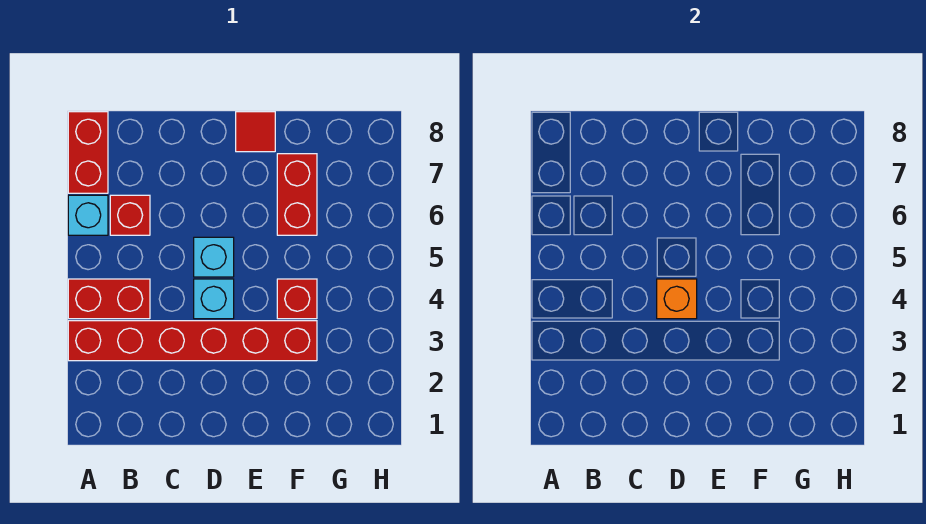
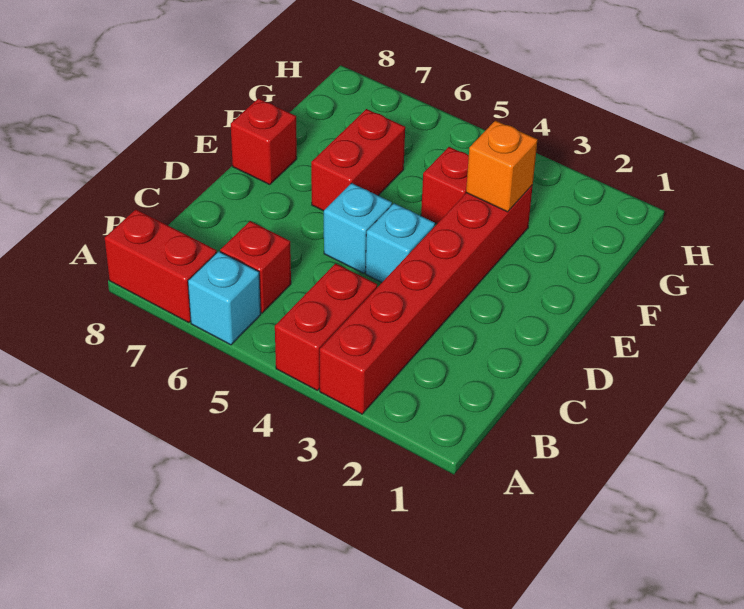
orange 1x1 brick [657,279,697,319] -> orange 1x1 brick moved to [466,121,537,212]
red 1x1 tile [236,112,275,152] -> red 1x1 brick [231,98,297,185]
red 1x2 brick [277,154,317,235] -> red 1x2 brick turned to [311,109,405,211]

